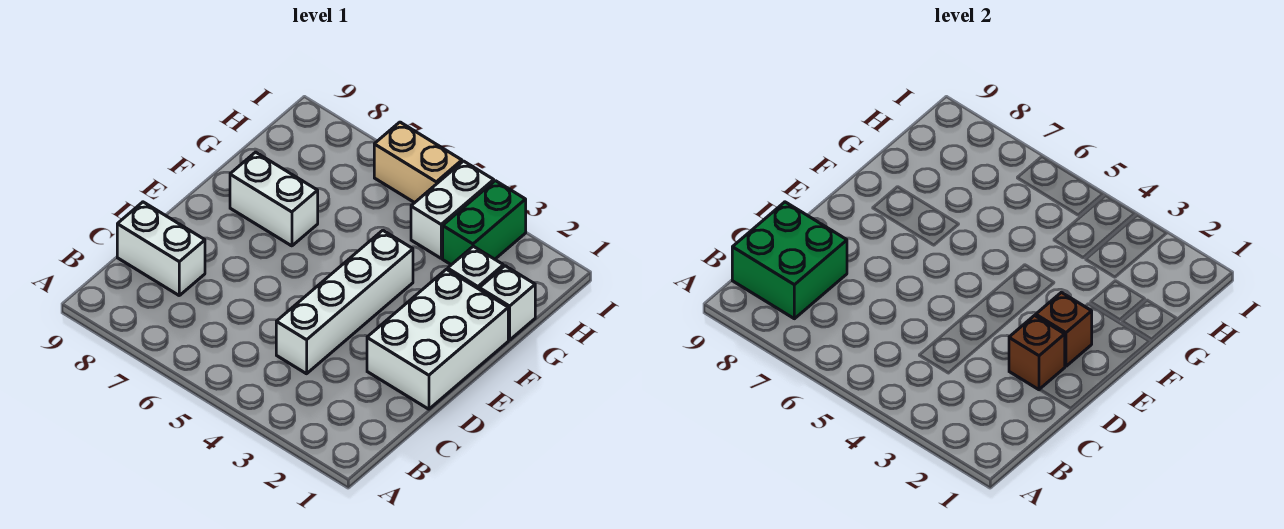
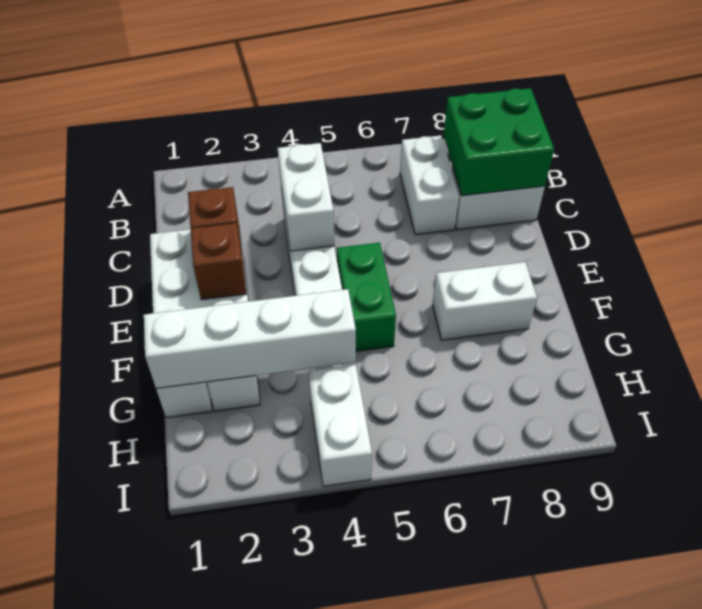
none -> white 1x2 brick [400,136,459,235]
none -> white 1x2 brick [278,143,334,251]
none -> white 1x4 brick [144,289,356,389]
green 1x2 brick [443,181,526,265] -> green 1x2 brick moved to [337,243,396,351]
tan 1x2 brick [374,122,462,203] -> none

